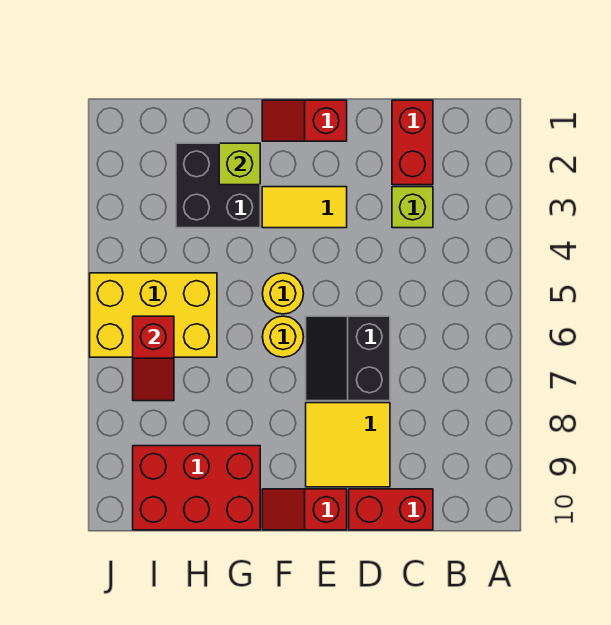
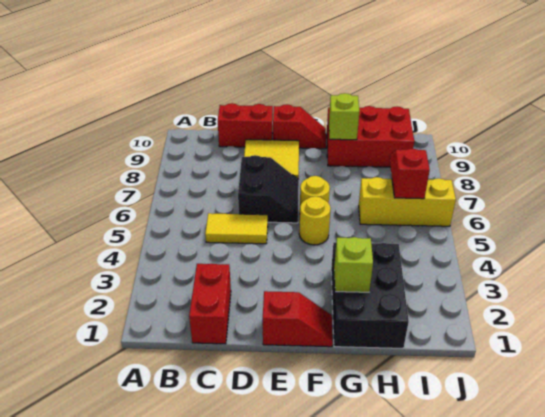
lime 1x1 brick [392,187,433,228] -> lime 1x1 brick moved to [329,93,359,140]
yellow 1x2 tile [262,187,347,228] -> yellow 1x2 tile moved to [205,213,268,244]
black 2x2 brick [176,143,260,228] -> black 2x3 brick [331,242,409,348]
yellow 2x3 brick [90,273,217,357] -> yellow 1x3 brick [359,177,456,226]

